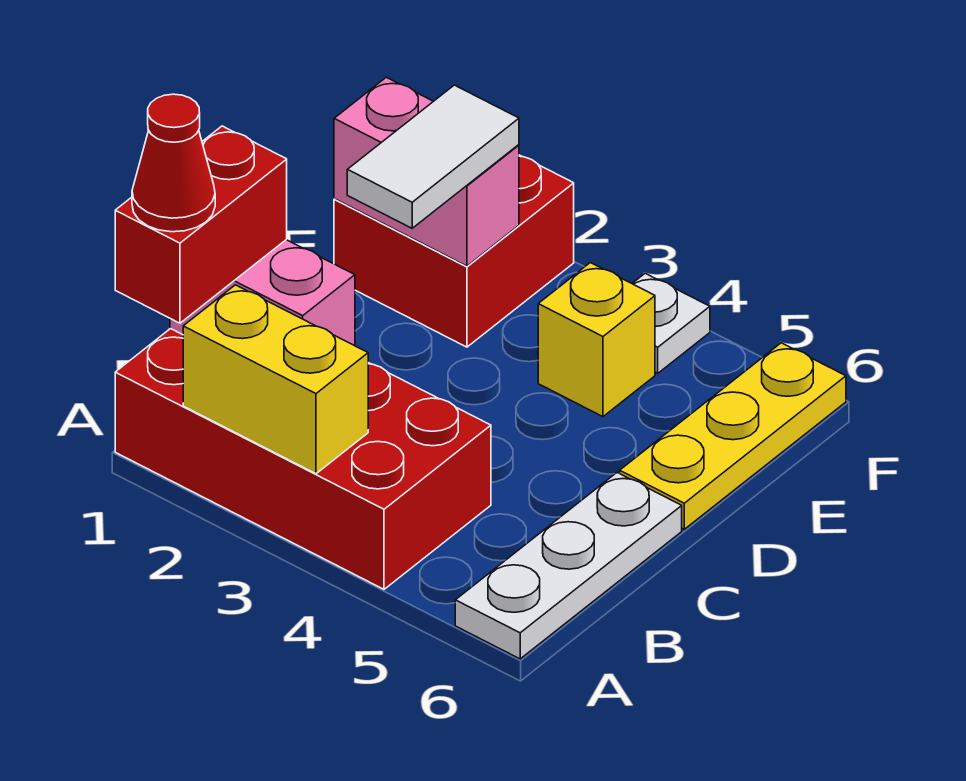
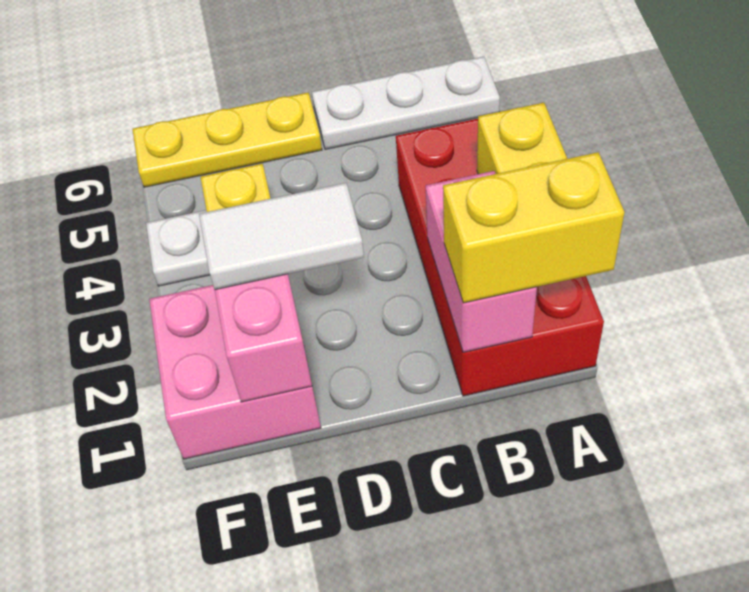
red 1x2 brick [115,126,287,323] -> yellow 1x2 brick [443,152,625,303]
red 1x1 cone [132,94,215,232] -> none
red 2x2 brick [334,155,574,347] -> pink 2x2 brick [149,285,321,459]

